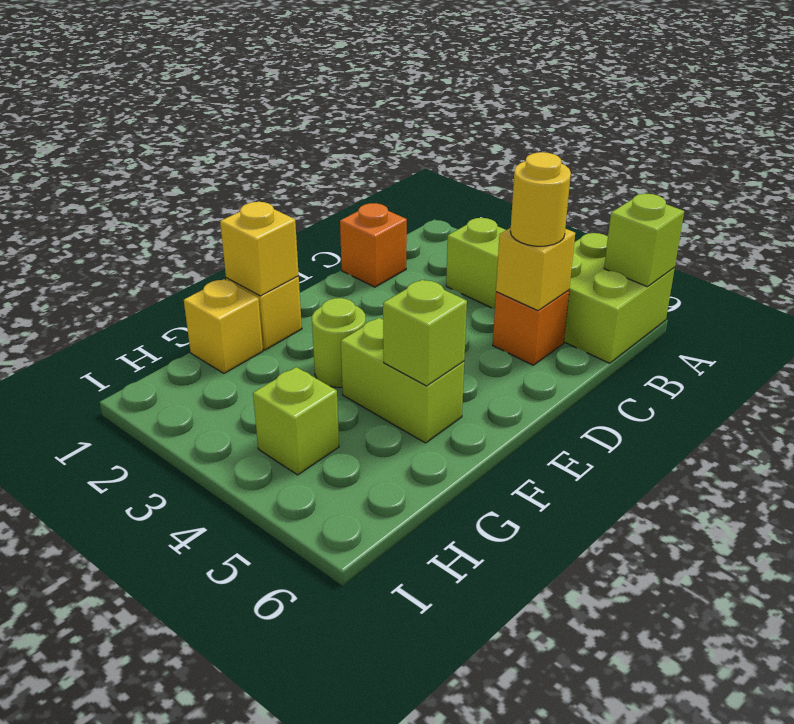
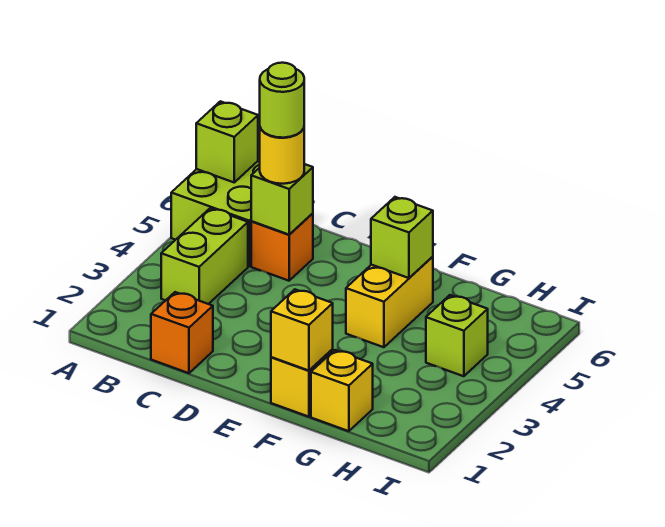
yellow 1x1 brick [496,228,575,311] -> lime 1x1 brick [251,164,313,235]
lime 1x1 round brick [312,298,366,387] -> lime 1x1 round brick moved to [260,63,304,138]
lime 1x2 brick [341,318,464,443] -> yellow 1x2 brick [346,257,433,347]

